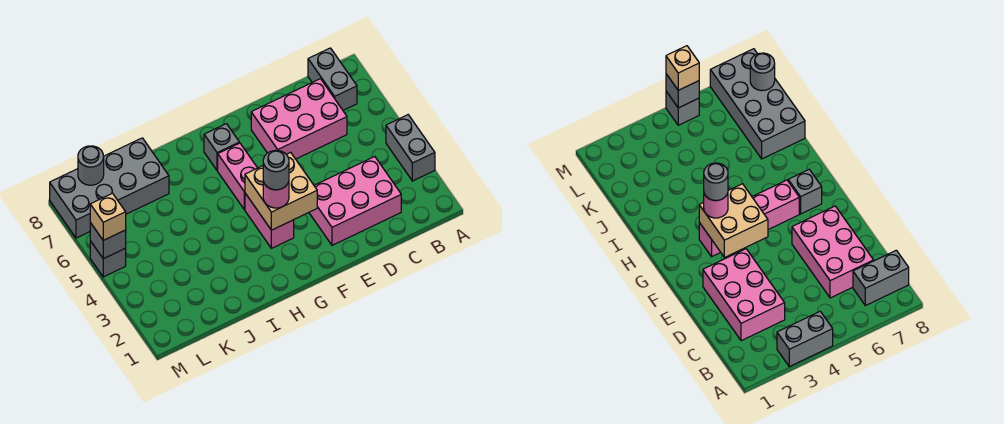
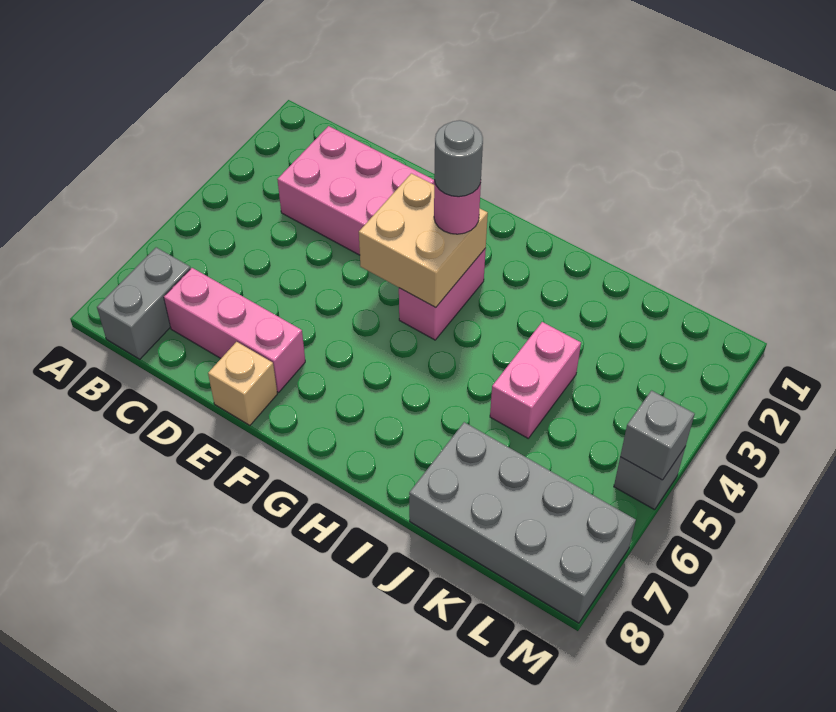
grey 1x2 brick [386,115,435,181] -> none
pink 2x3 brick [251,79,347,159] -> pink 1x3 brick [164,268,305,392]
pink 1x2 brick [218,143,257,209] -> pink 1x2 brick moved to [490,322,581,438]
grey 1x1 brick [204,124,239,171] -> none
grey 1x1 round brick [78,146,104,185] -> none
tan 1x1 brick [90,193,126,240] -> tan 1x1 brick moved to [208,342,277,425]

